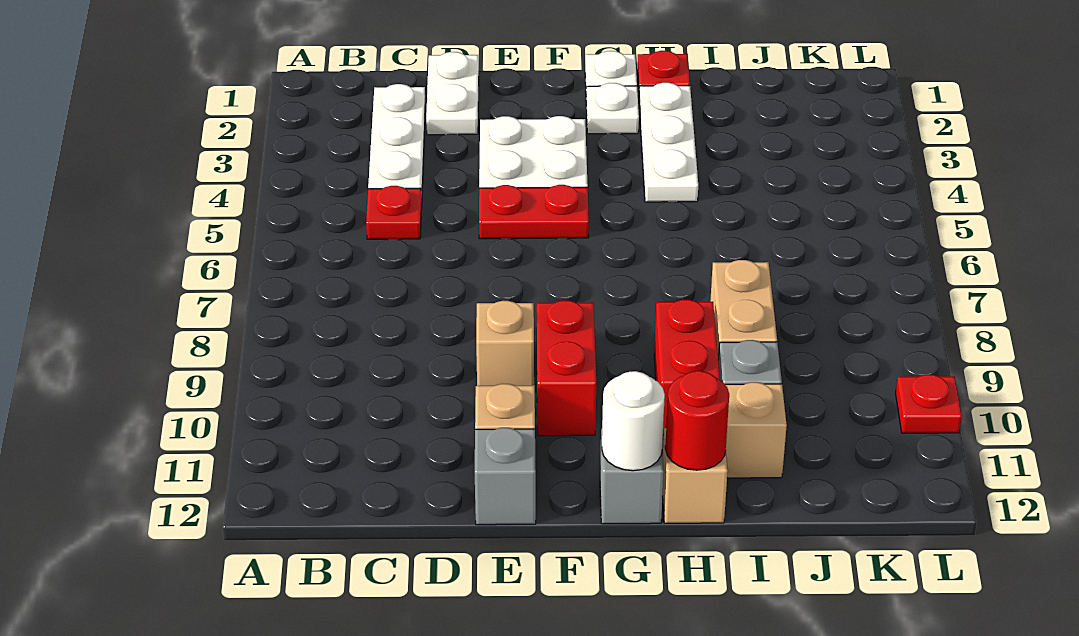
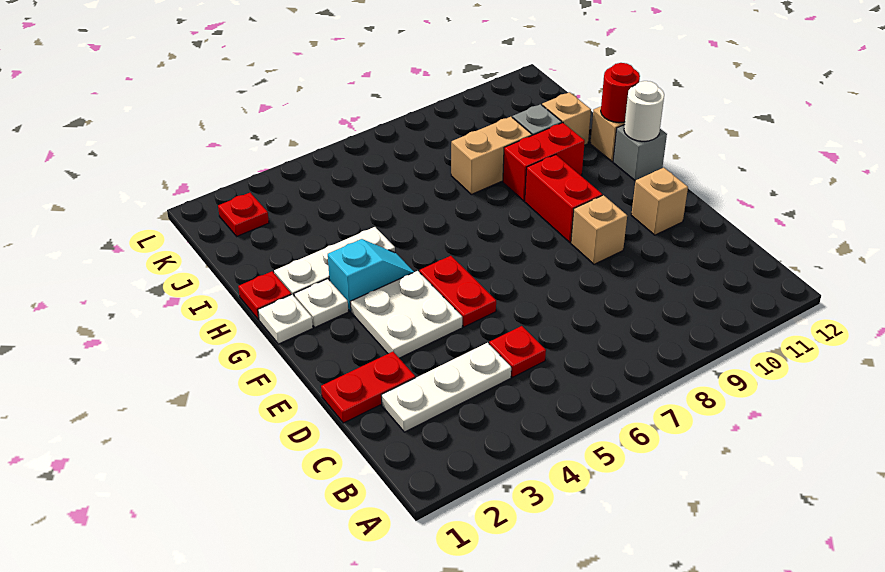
white 1x2 plate [426,52,479,135] -> red 1x2 plate [321,352,415,423]
grey 1x1 brick [475,428,536,525] -> none
red 1x2 brick [537,300,596,436] -> red 1x2 brick turned to [525,155,602,243]
none -> cyan 1x2 slope [328,239,414,311]
red 1x1 plate [895,375,962,433] -> red 1x1 plate moved to [218,193,269,236]

